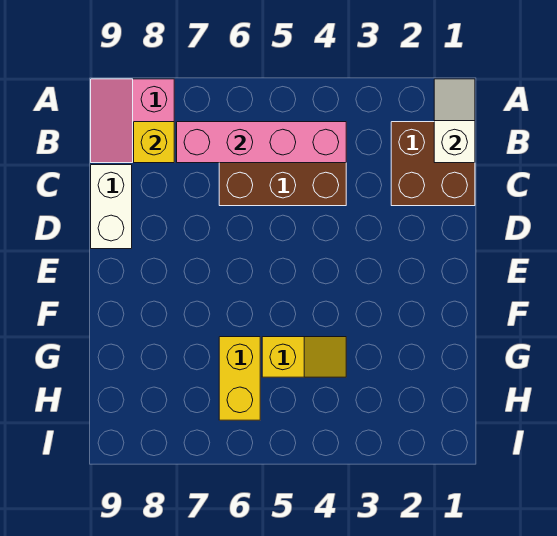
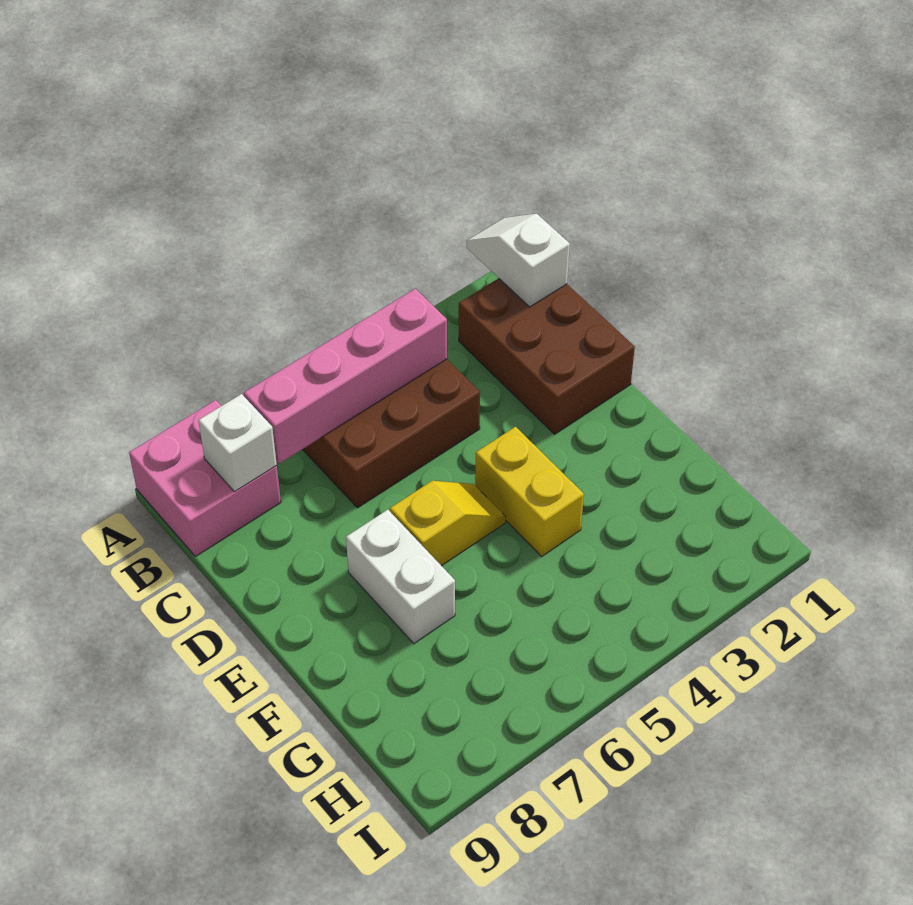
pink 2x2 slope [91,79,174,163] -> pink 2x2 brick [129,400,281,556]
brown 2x2 brick [391,122,475,206] -> brown 2x3 brick [459,278,635,434]
yellow 1x1 brick [134,122,174,163] -> white 1x1 brick [198,394,277,492]
white 1x2 brick [91,165,132,249] -> white 1x2 brick moved to [346,510,455,643]
yellow 1x2 slope [262,337,346,377] -> yellow 1x2 slope moved to [390,481,506,566]
yellow 1x2 brick [219,337,260,420] -> yellow 1x2 brick moved to [475,427,584,556]

